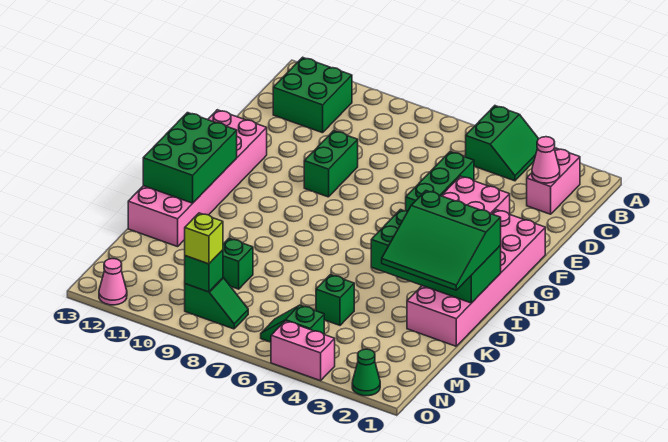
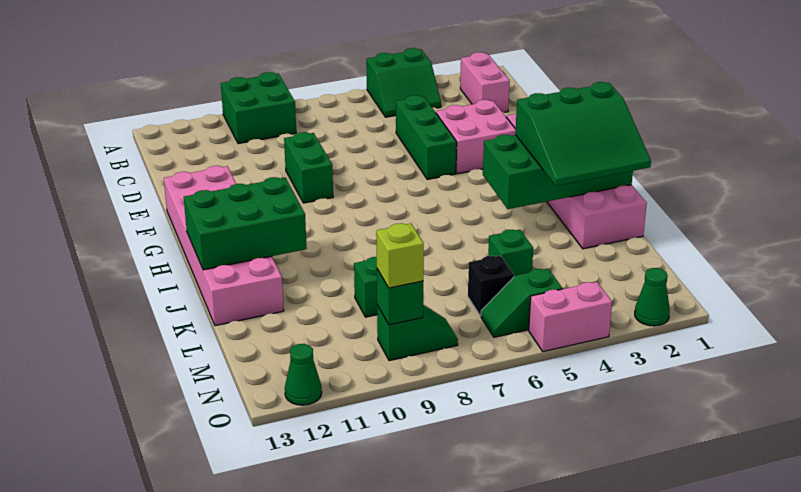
green 2x2 slope [466,106,539,181] -> green 2x2 slope turned to [366,48,441,117]
green 2x2 brick [273,57,352,133] -> green 2x2 brick moved to [221,72,296,144]
pink 1x1 cone [532,137,560,183] -> none
green 2x3 brick [143,113,237,203] -> green 2x3 brick turned to [184,177,307,270]
none -> black 1x1 brick [468,256,514,316]
pink 1x1 cone [99,259,127,305] -> green 1x1 cone [285,344,322,405]

